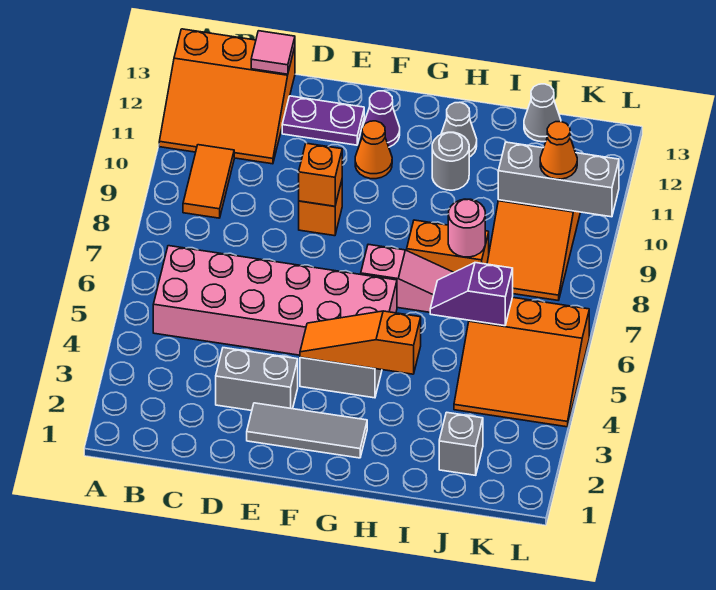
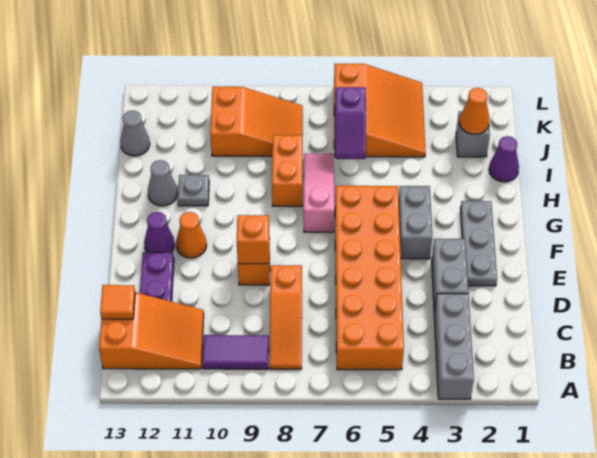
orange 3x3 slope [159,29,295,164] -> orange 2x3 slope [99,292,204,369]
pink 2x6 brick [153,246,397,355] -> orange 2x6 brick [335,186,404,370]
orange 1x2 tile [183,145,234,218] -> purple 1x2 tile [202,335,269,369]
pink 1x1 tile [251,31,295,74] -> orange 1x1 tile [100,285,135,319]
grey 1x3 tile [247,403,367,458] -> grey 1x3 plate [460,201,497,286]
orange 1x3 slope [300,311,421,374] -> orange 1x3 slope moved to [270,265,302,369]
grey 1x1 round brick [432,132,469,190] -> grey 1x1 plate [178,175,209,206]
none -> purple 1x1 cone [489,136,519,182]
pink 1x1 round brick [448,199,485,257] -> none
grey 1x3 brick [498,142,619,217] -> grey 1x3 brick moved to [434,294,474,399]
orange 1x1 cone [540,122,577,179] -> orange 1x1 cone moved to [459,88,490,134]

